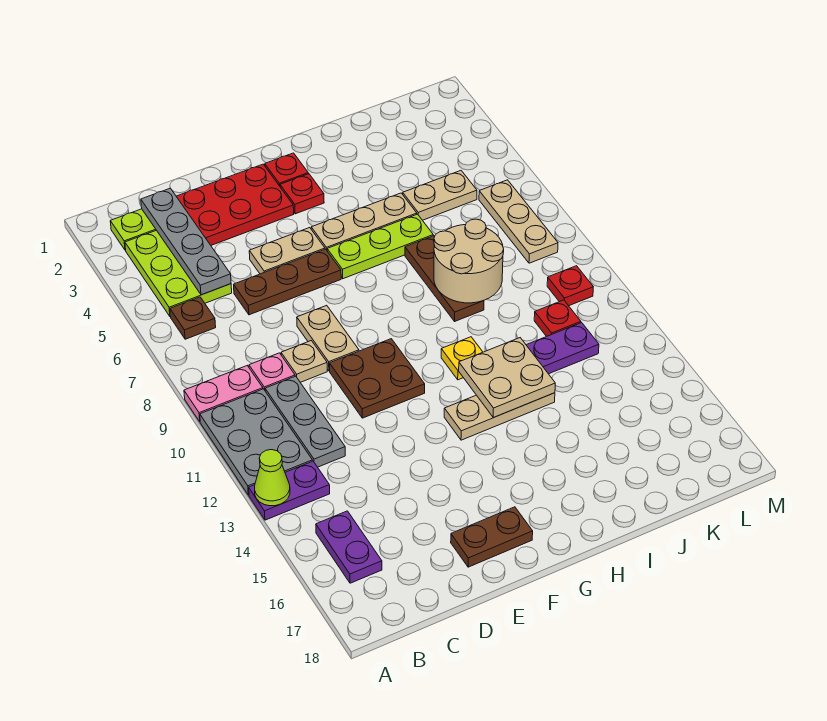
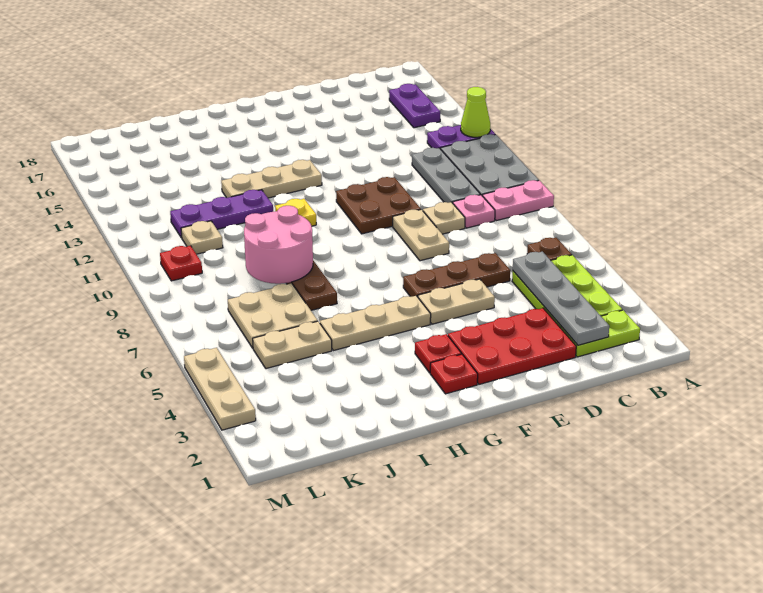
brown 1x2 plate [451,507,533,567] -> none
lime 1x3 plate [327,214,433,279] -> none
tan 2x2 plate [459,338,555,418] -> tan 2x2 plate moved to [228,283,318,348]
tan 2x2 round brick [434,219,504,303] -> pink 2x2 round brick [244,206,313,284]
red 1x1 plate [534,300,581,336] -> tan 1x1 plate [181,221,223,254]
tan 1x3 plate [479,180,558,263] -> tan 1x3 plate moved to [184,348,256,430]

